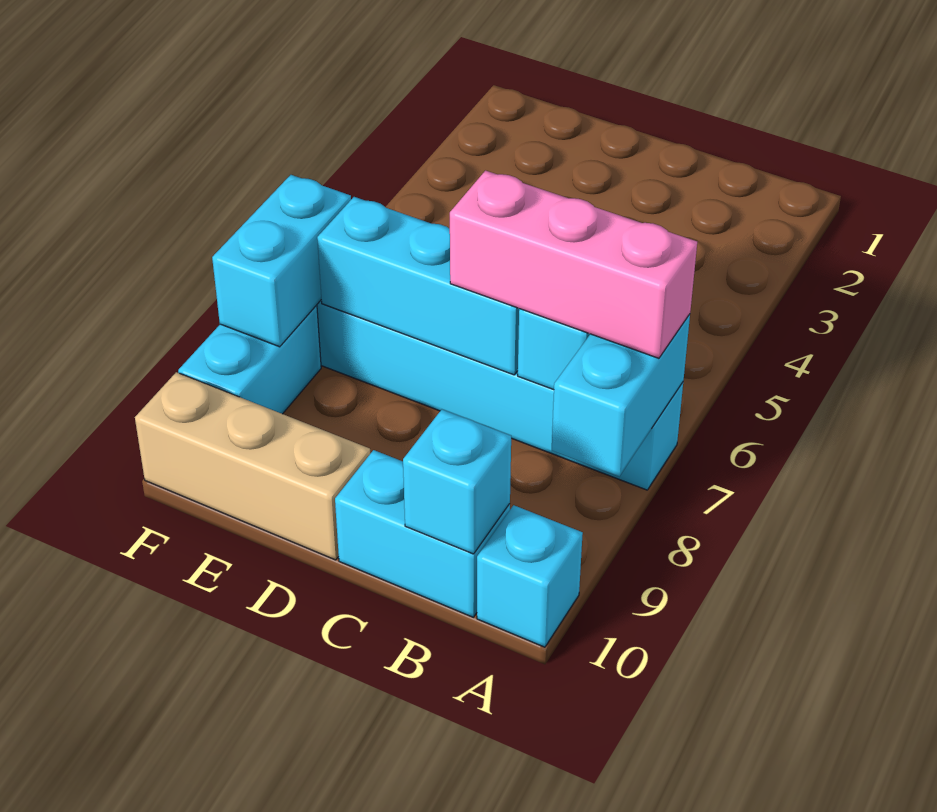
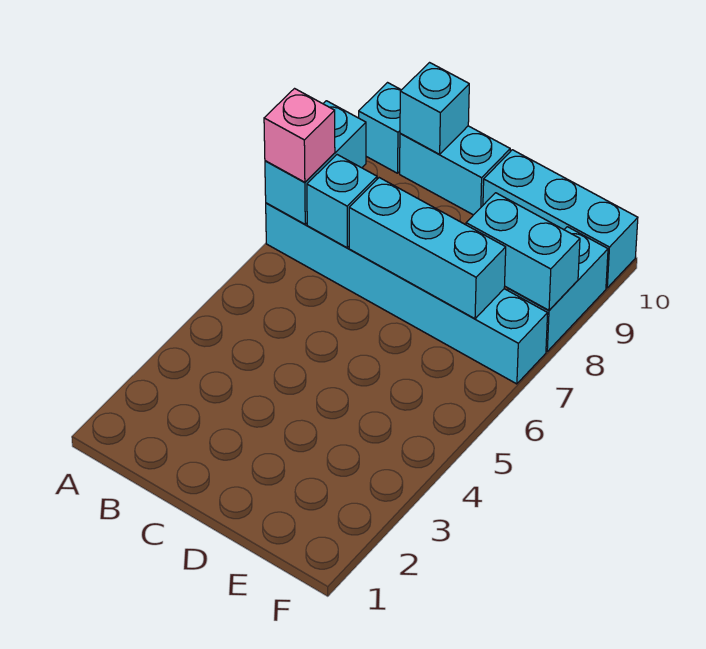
pink 1x3 brick [450,171,697,358] -> pink 1x1 brick [264,89,335,182]
tan 1x3 brick [135,372,370,560] -> cyan 1x3 brick [483,150,638,288]
cyan 1x2 brick [212,175,351,347] -> cyan 1x2 brick turned to [466,193,580,310]

